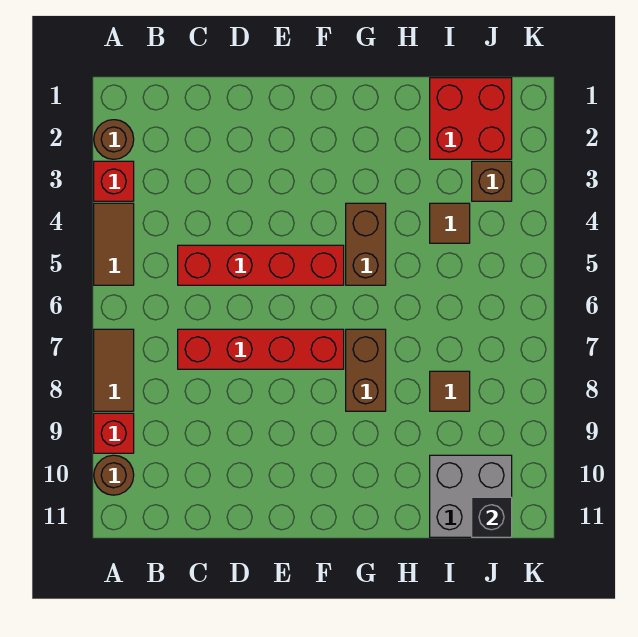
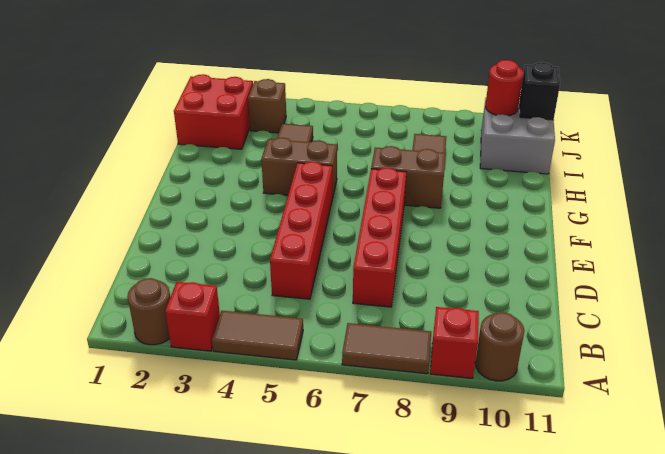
none -> red 1x1 round brick [485,60,524,116]

